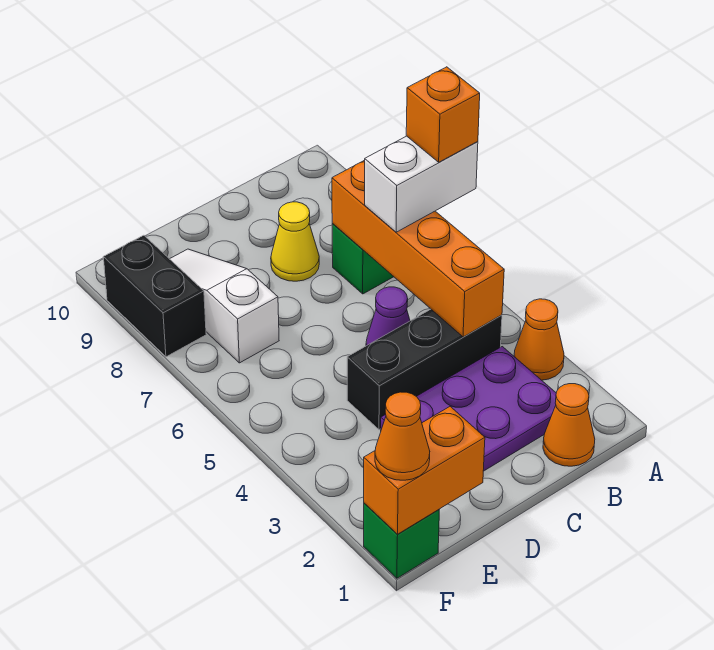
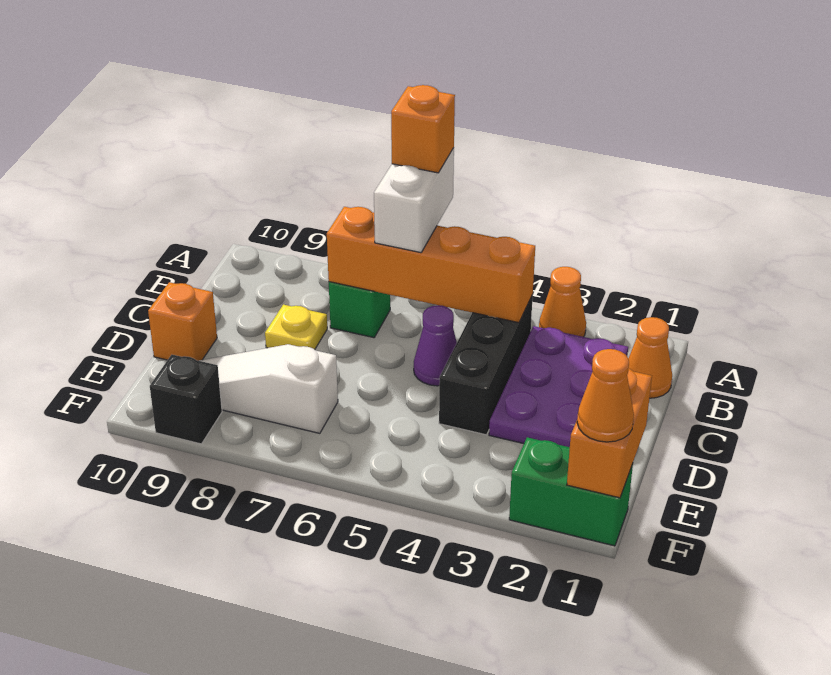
yellow 1x1 cone [271,202,319,281] -> yellow 1x1 plate [265,304,327,349]
none -> orange 1x1 brick [148,282,217,361]
green 1x1 brick [364,503,439,578] -> green 1x2 brick [509,437,633,546]
black 1x2 brick [103,235,206,357] -> black 1x1 brick [150,355,222,444]

